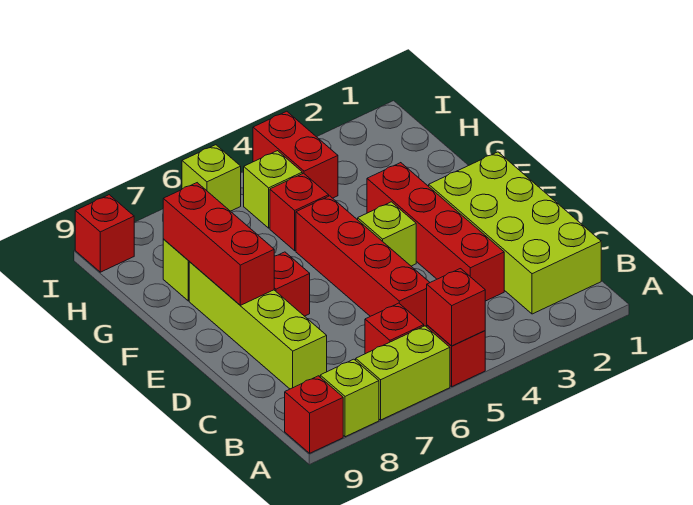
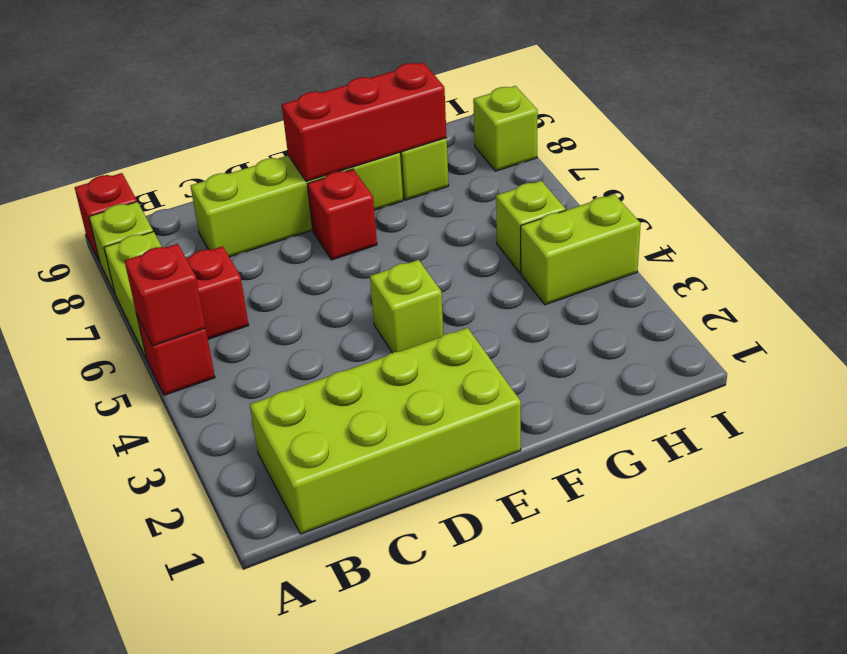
red 1x4 brick [367,163,504,301] -> none
red 1x4 brick [296,196,430,327] -> none
red 1x1 brick [270,173,329,251] -> none
red 1x2 brick [253,111,338,198] -> lime 1x2 brick [521,194,641,305]
lime 1x1 brick [182,145,241,211] -> lime 1x1 brick moved to [473,86,538,171]
red 1x1 brick [75,195,134,272] -> none

